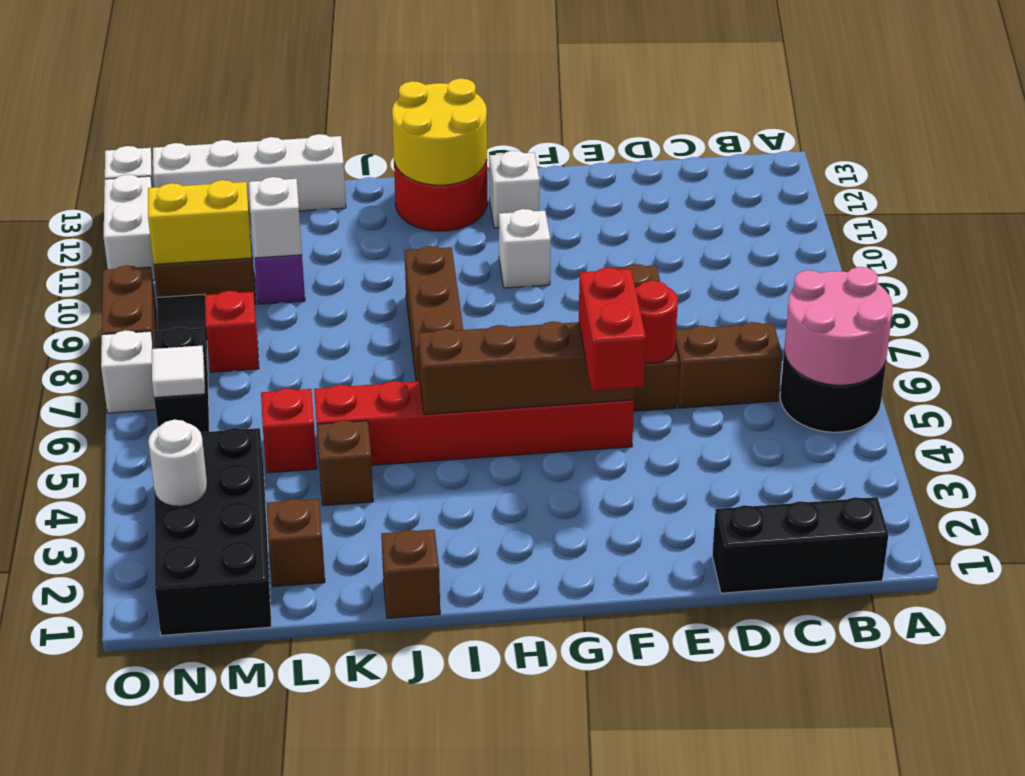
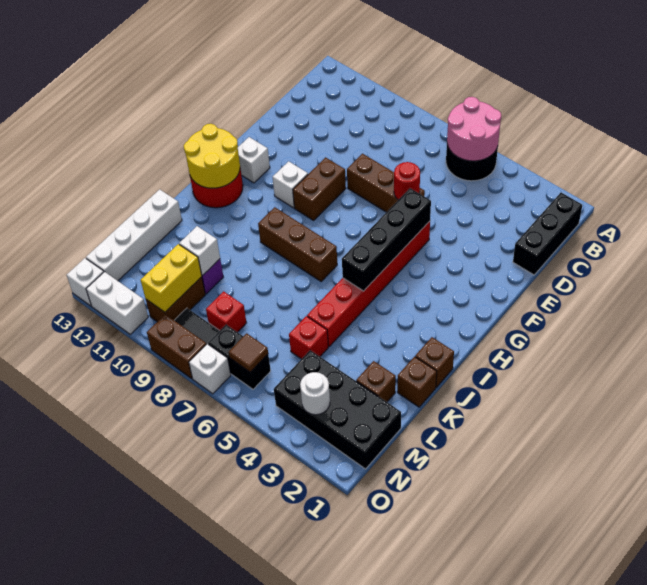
brown 1x2 brick [675,322,782,408] -> brown 1x2 brick moved to [293,158,346,220]
red 1x2 brick [579,268,646,391] -> none
brown 1x4 brick [418,321,635,414] -> black 1x4 brick [342,188,431,291]
brown 1x1 brick [317,420,373,506] -> brown 1x1 brick moved to [397,357,437,407]
white 1x1 tile [152,346,205,397] -> brown 1x1 tile [229,333,268,372]

